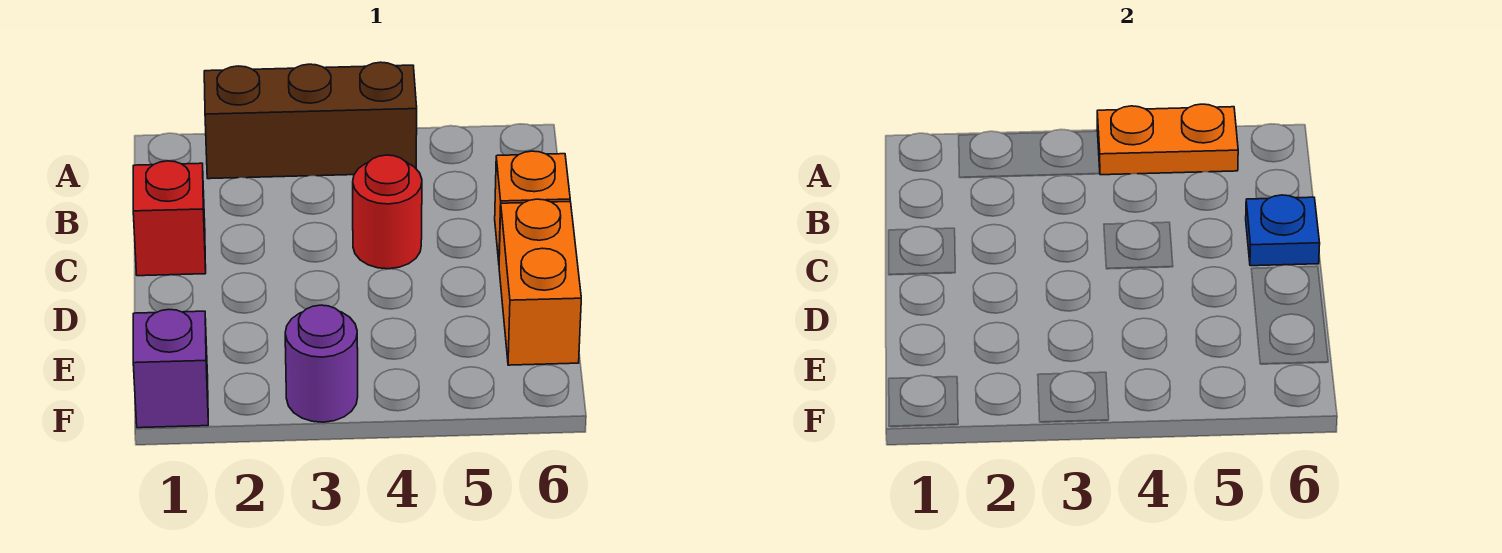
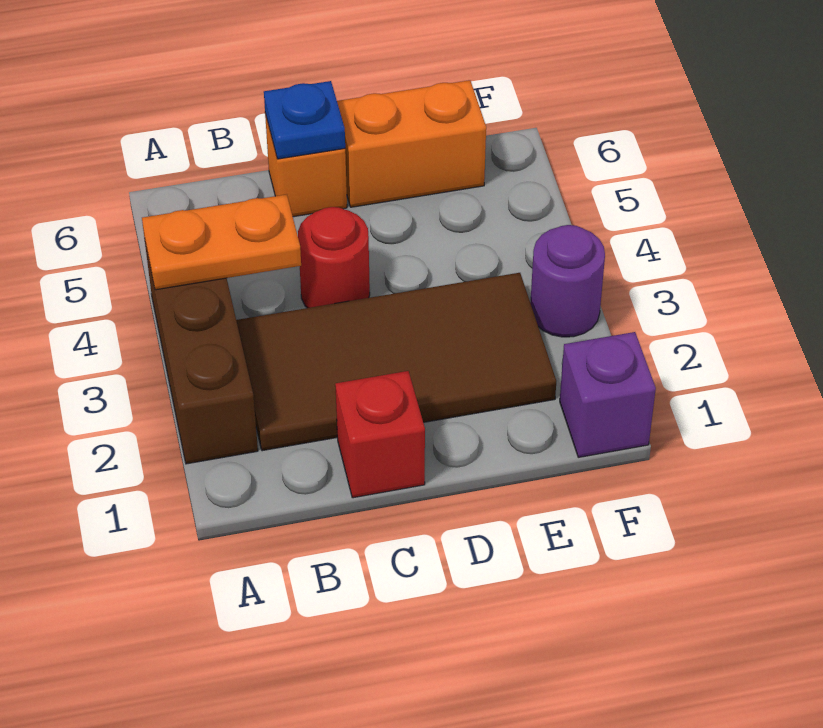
orange 1x2 plate [1097,104,1238,175] -> orange 1x2 plate turned to [142,194,301,290]
none -> brown 2x4 tile [236,273,556,451]

